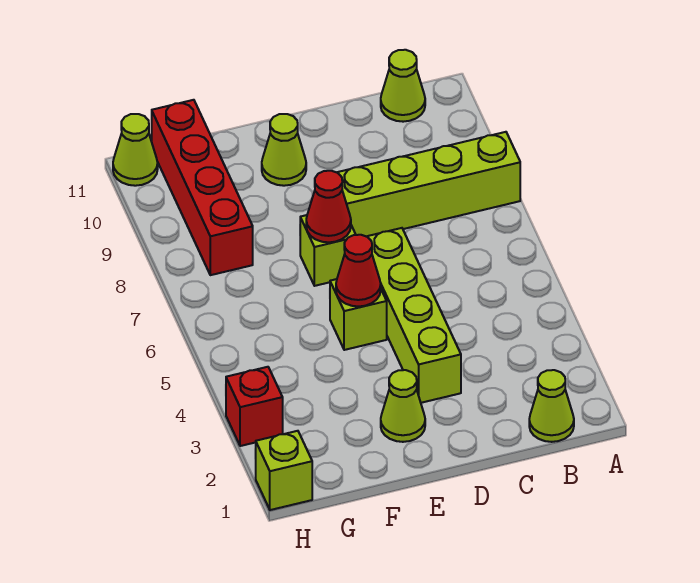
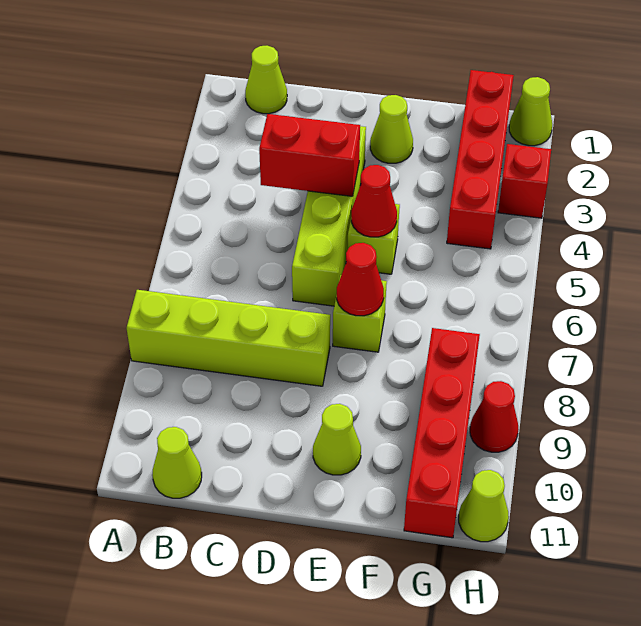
none -> red 1x2 brick [259,114,360,196]
none -> red 1x4 brick [447,70,514,249]
lime 1x1 brick [256,431,312,510] -> lime 1x1 cone [509,77,552,146]
none -> red 1x1 cone [470,381,519,452]

